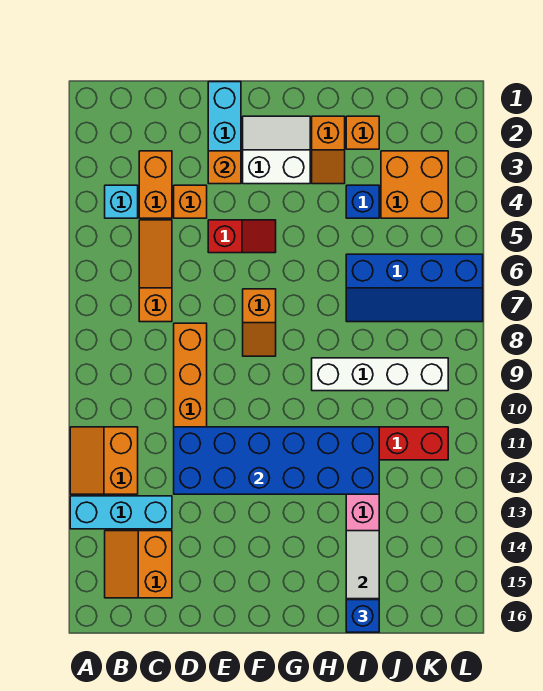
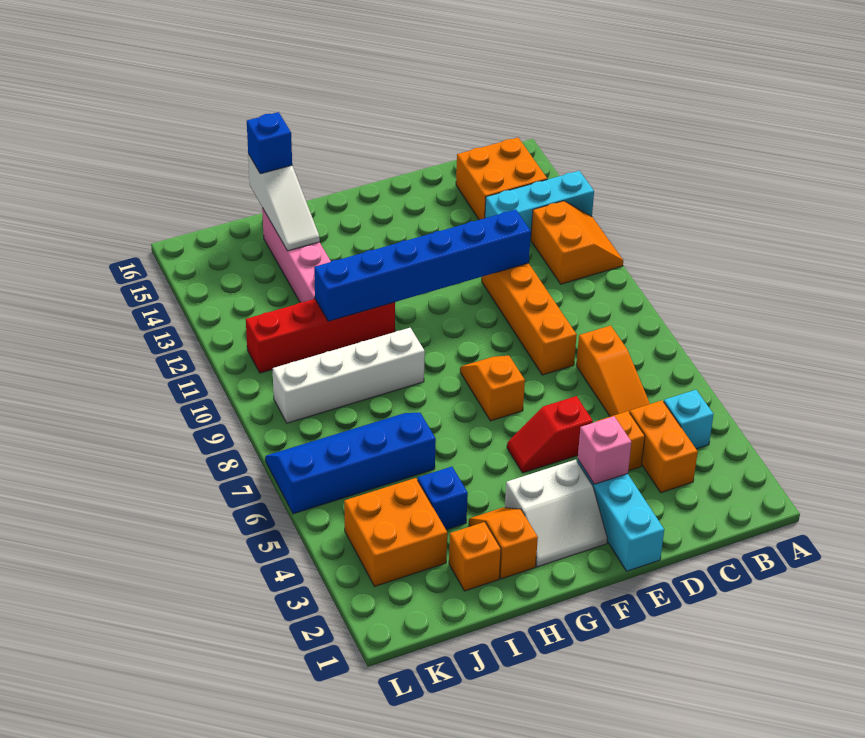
orange 2x2 slope [105,531,172,598] -> orange 2x2 brick [456,138,547,220]
blue 2x6 brick [174,427,379,494] -> blue 1x6 brick [314,210,531,321]
orange 1x1 brick [208,151,241,184] -> pink 1x1 brick [578,416,631,484]

